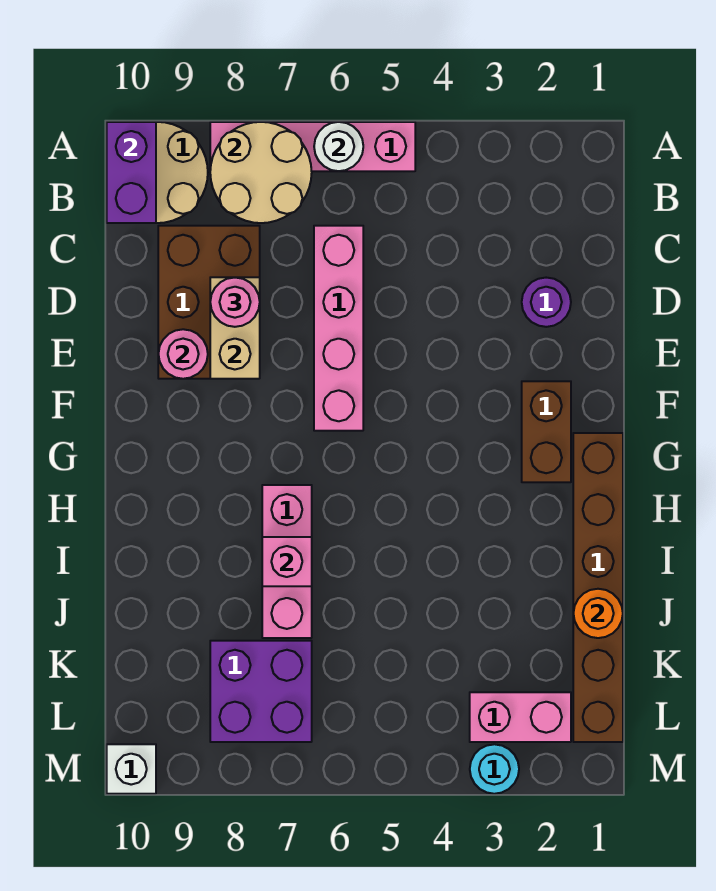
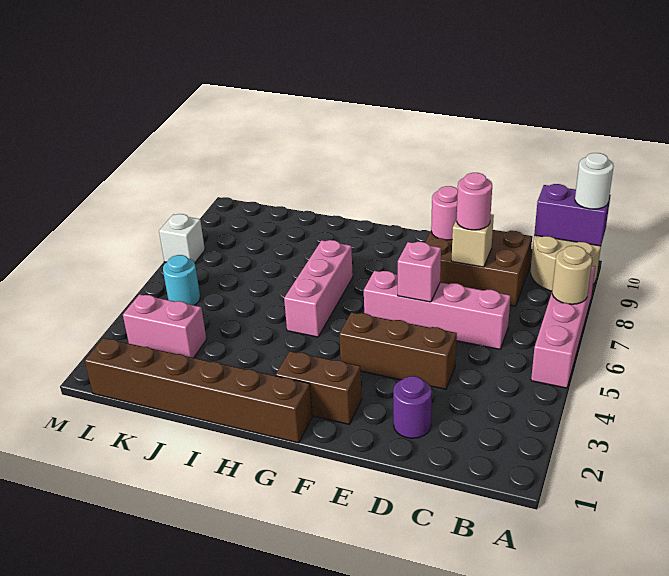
white 1x1 round brick [314,122,363,171] -> white 1x1 round brick moved to [575,153,614,209]
tan 2x2 round brick [210,122,312,223] -> tan 1x1 round brick [552,246,592,304]
none -> brown 1x3 brick [339,312,457,389]
tan 1x2 brick [210,277,260,379] -> tan 1x1 brick [452,214,494,267]
pink 1x3 brick [262,485,312,638] -> pink 1x3 brick turned to [284,240,353,337]
pink 1x1 brick [262,537,312,586] -> pink 1x1 brick moved to [398,242,441,302]
orange 1x1 round brick [573,589,623,638] -> none
purple 2x2 brick [210,641,312,742] -> none
pink 1x2 brick [470,692,571,742] -> pink 1x2 brick turned to [123,294,206,358]
cyan 1x1 round brick [470,744,519,794] -> cyan 1x1 round brick moved to [163,255,200,305]
white 1x1 brick [107,744,156,794] -> white 1x1 brick moved to [159,214,205,263]

